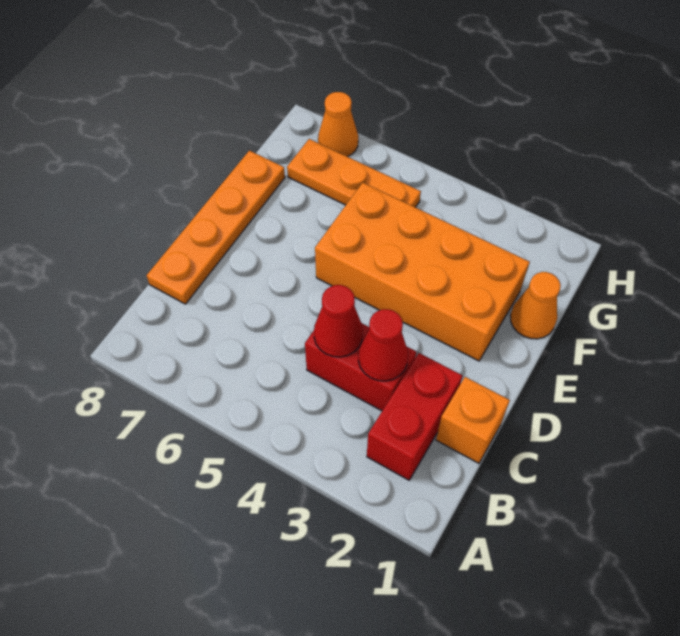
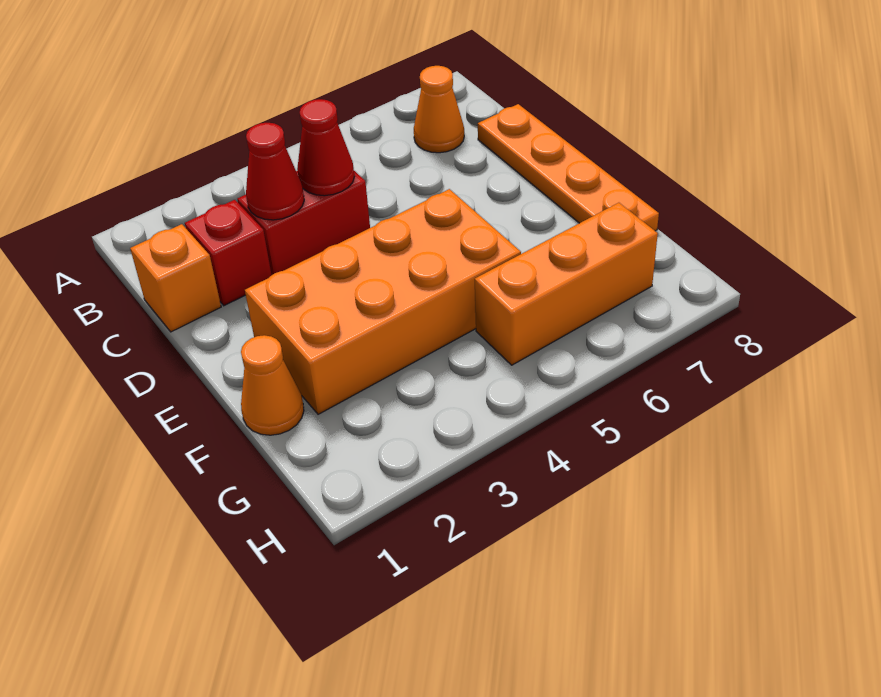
red 1x2 brick [367,353,462,480] -> red 1x1 brick [185,200,271,306]
orange 1x3 plate [287,139,421,207] -> orange 1x3 brick [475,203,658,365]
orange 1x1 cone [318,92,358,157] -> orange 1x1 cone moved to [414,66,464,153]

